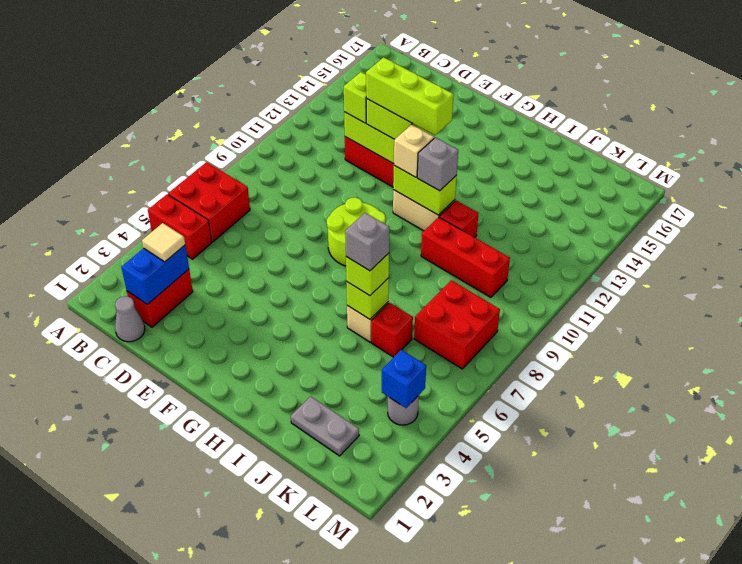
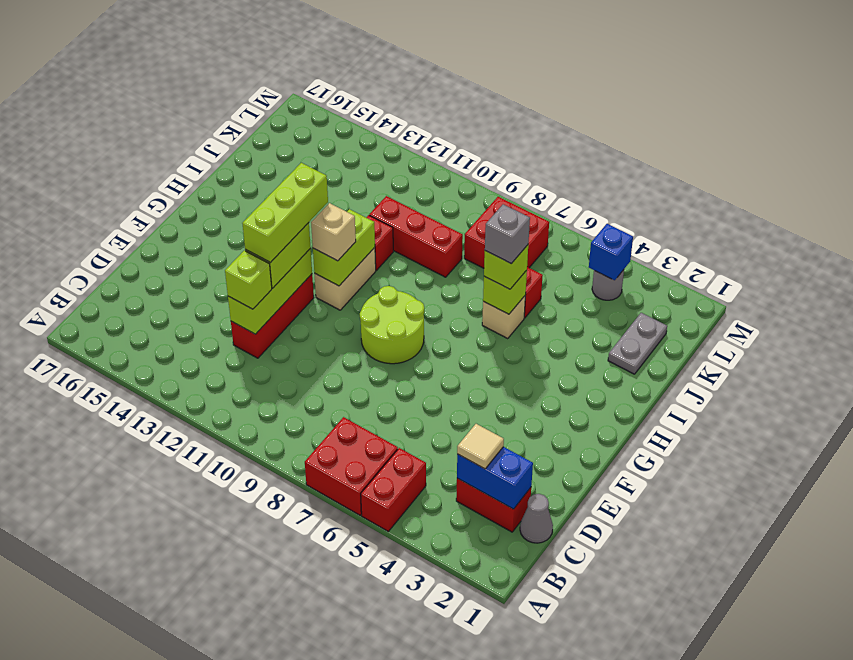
grey 1x1 brick [417,138,458,191] -> none
red 1x3 brick [421,217,510,297] -> red 1x3 brick turned to [369,196,463,277]

